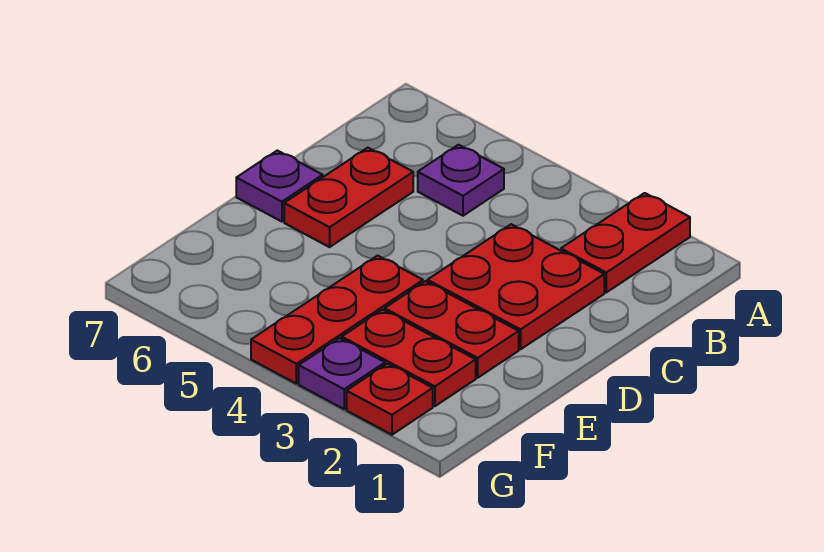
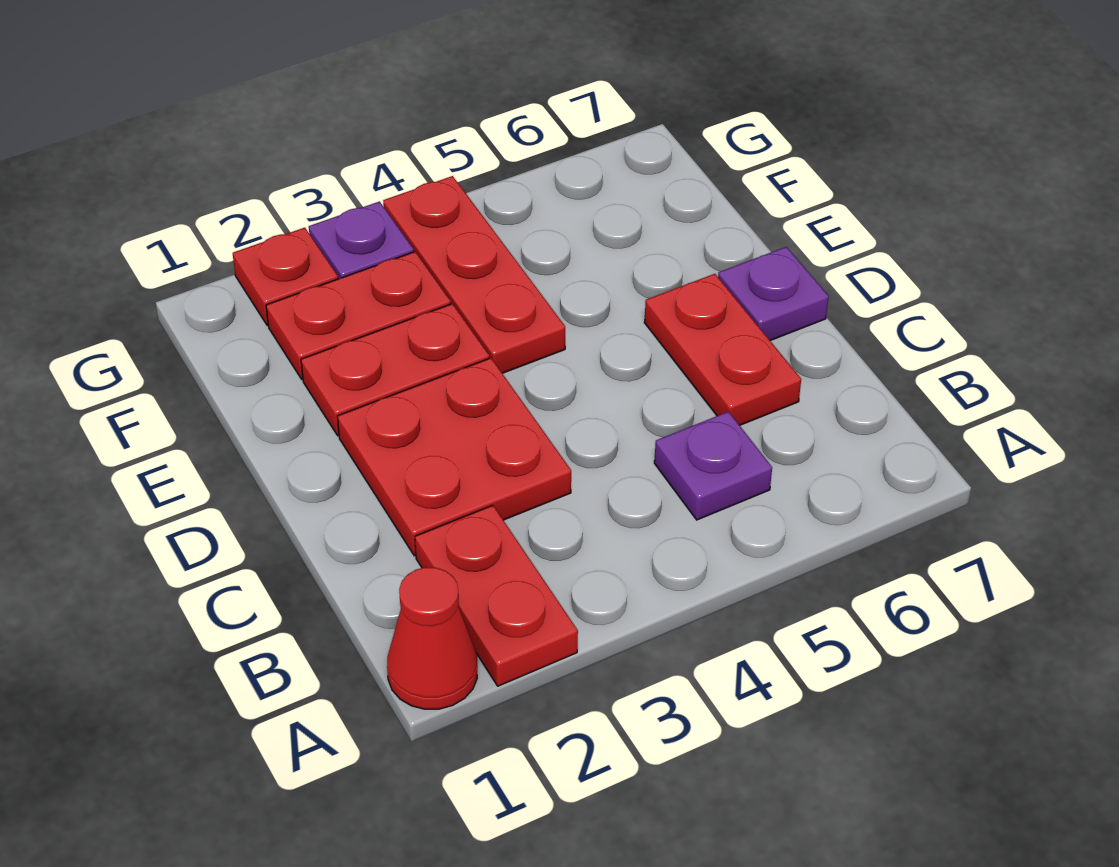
none -> red 1x1 cone [387,567,477,709]

